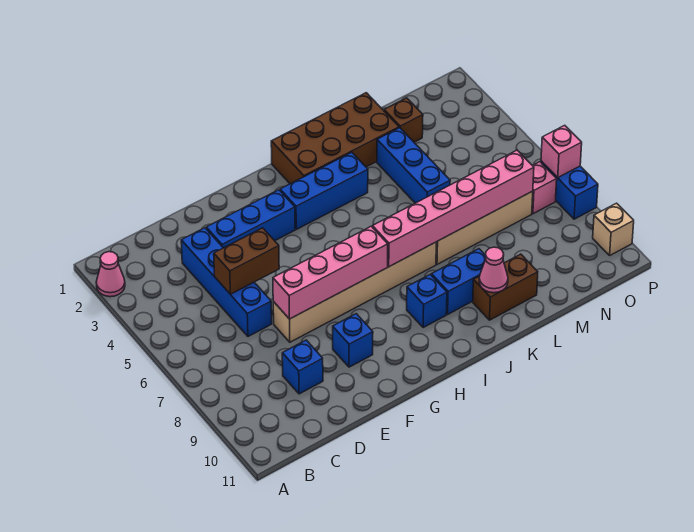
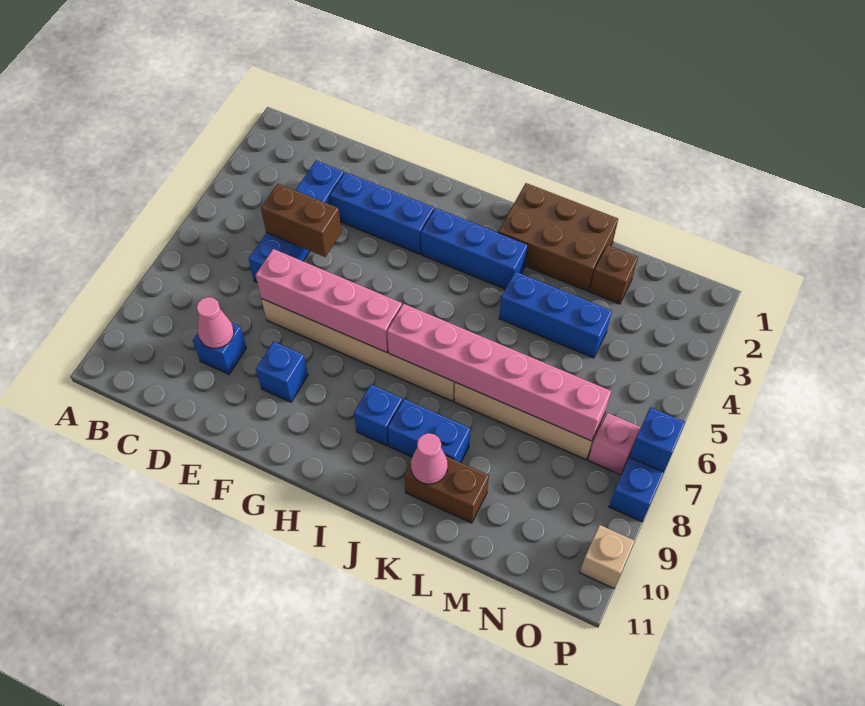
pink 1x1 cone [96,252,125,297] -> pink 1x1 cone moved to [196,297,234,348]
brown 2x4 brick [271,93,399,184] -> brown 2x3 brick [498,183,618,291]
blue 1x3 brick [377,128,450,203] -> blue 1x3 brick turned to [499,271,612,358]
pink 1x1 brick [541,125,582,177] -> blue 1x1 brick [630,407,685,472]

